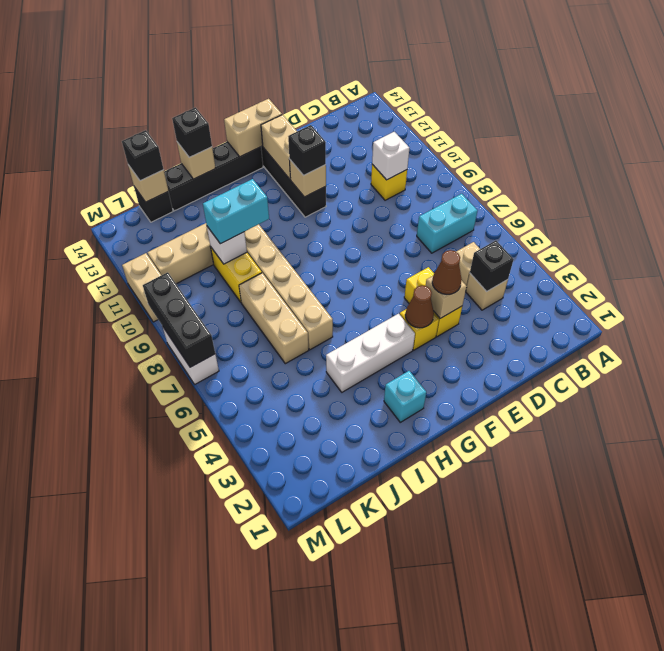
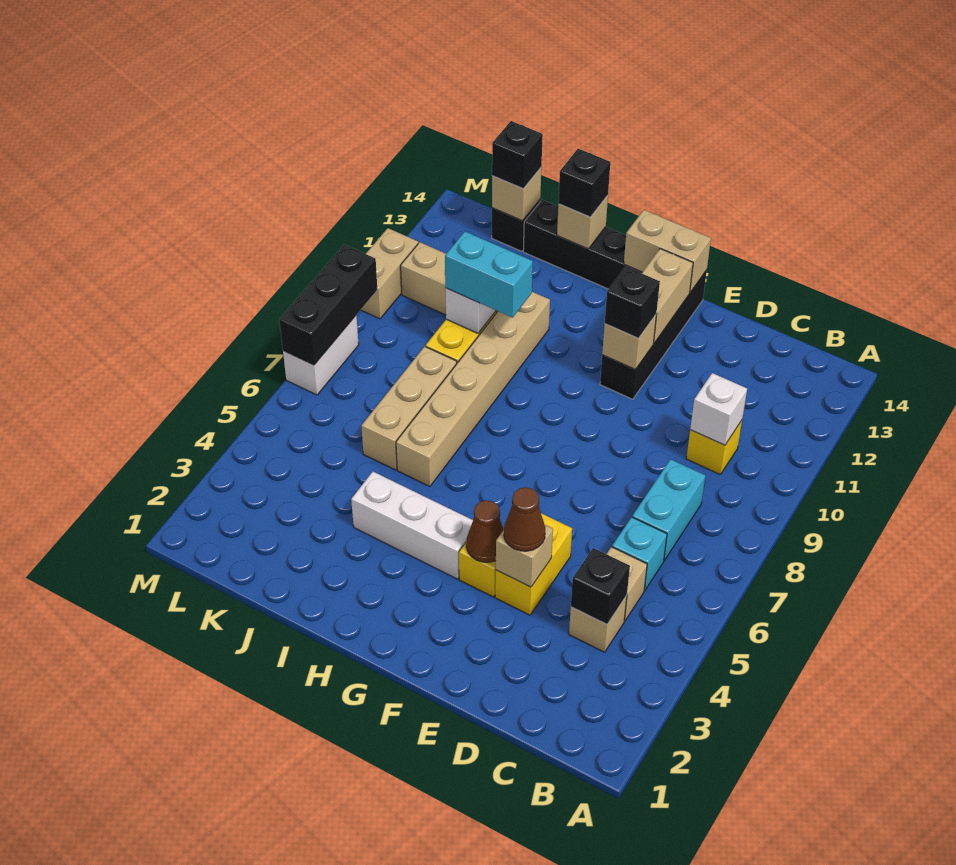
cyan 1x2 brick [417,194,477,253] -> cyan 1x2 brick turned to [632,459,705,560]
cyan 1x1 brick [384,371,426,422] -> cyan 1x1 brick moved to [612,517,667,590]

